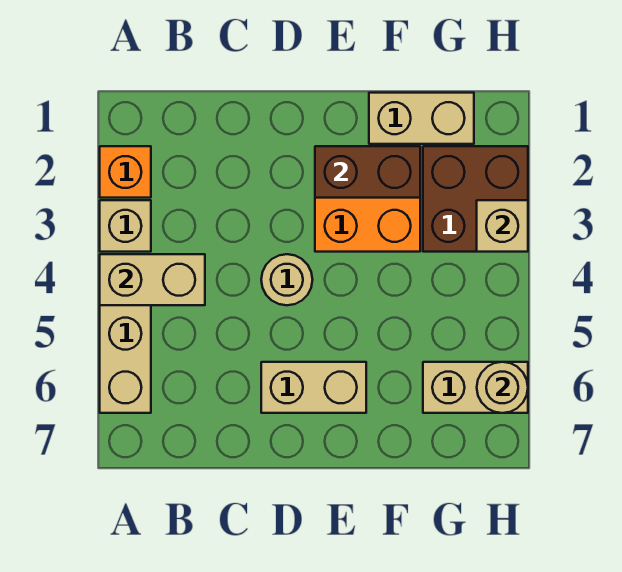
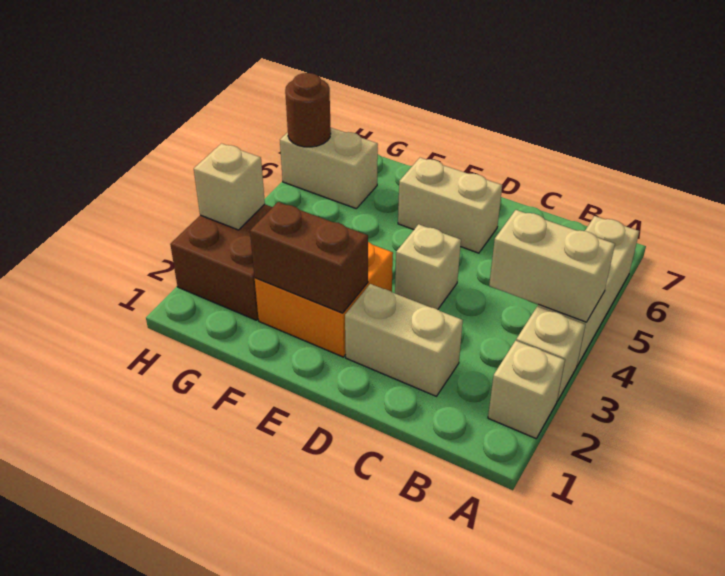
orange 1x1 brick [100,146,151,198] -> tan 1x1 brick [488,341,565,438]
tan 1x1 round brick [261,254,313,305] -> tan 1x1 brick [395,224,461,309]
tan 1x2 brick [369,93,474,144] -> tan 1x2 brick moved to [345,284,463,396]
tan 1x1 round brick [477,362,528,413] -> brown 1x1 round brick [285,73,331,147]

